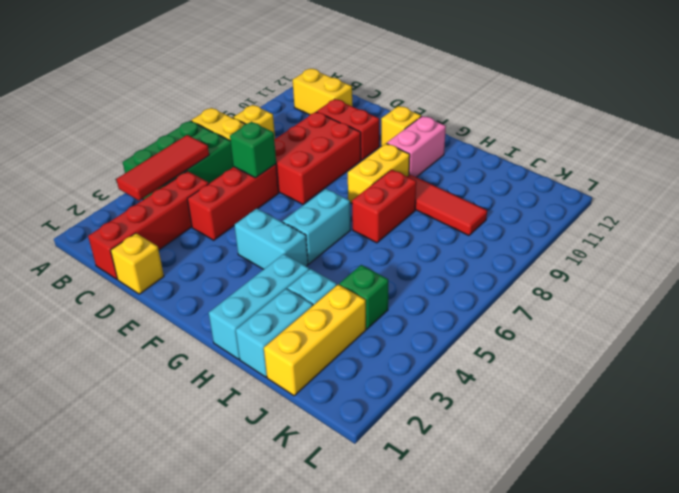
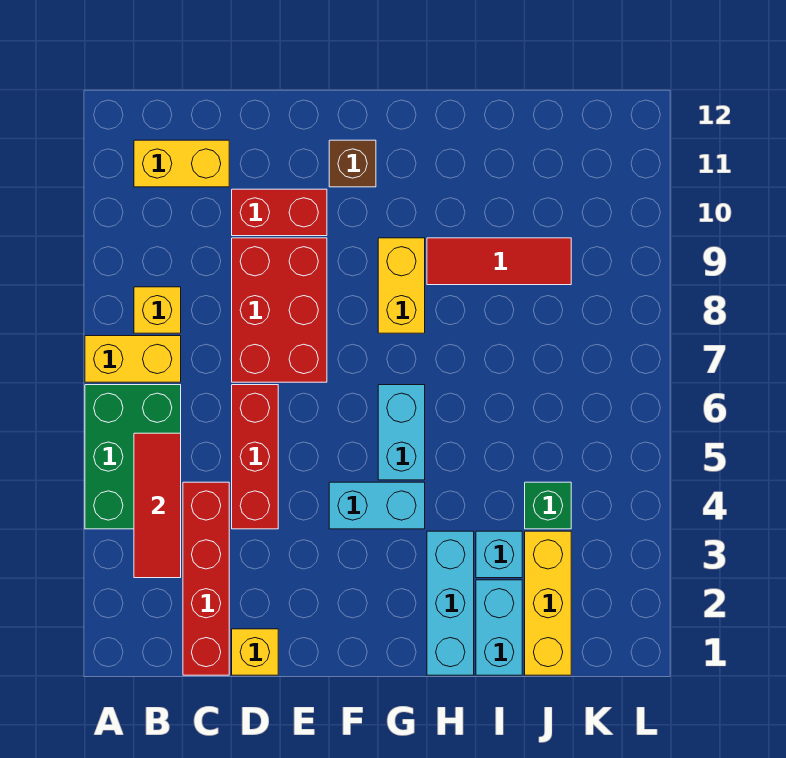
green 1x1 brick [230,122,276,178] -> none
yellow 1x1 brick [381,106,421,146] -> brown 1x1 brick [329,140,376,187]
pink 1x2 brick [387,116,446,177] -> none
red 1x2 brick [352,170,416,243] -> none

